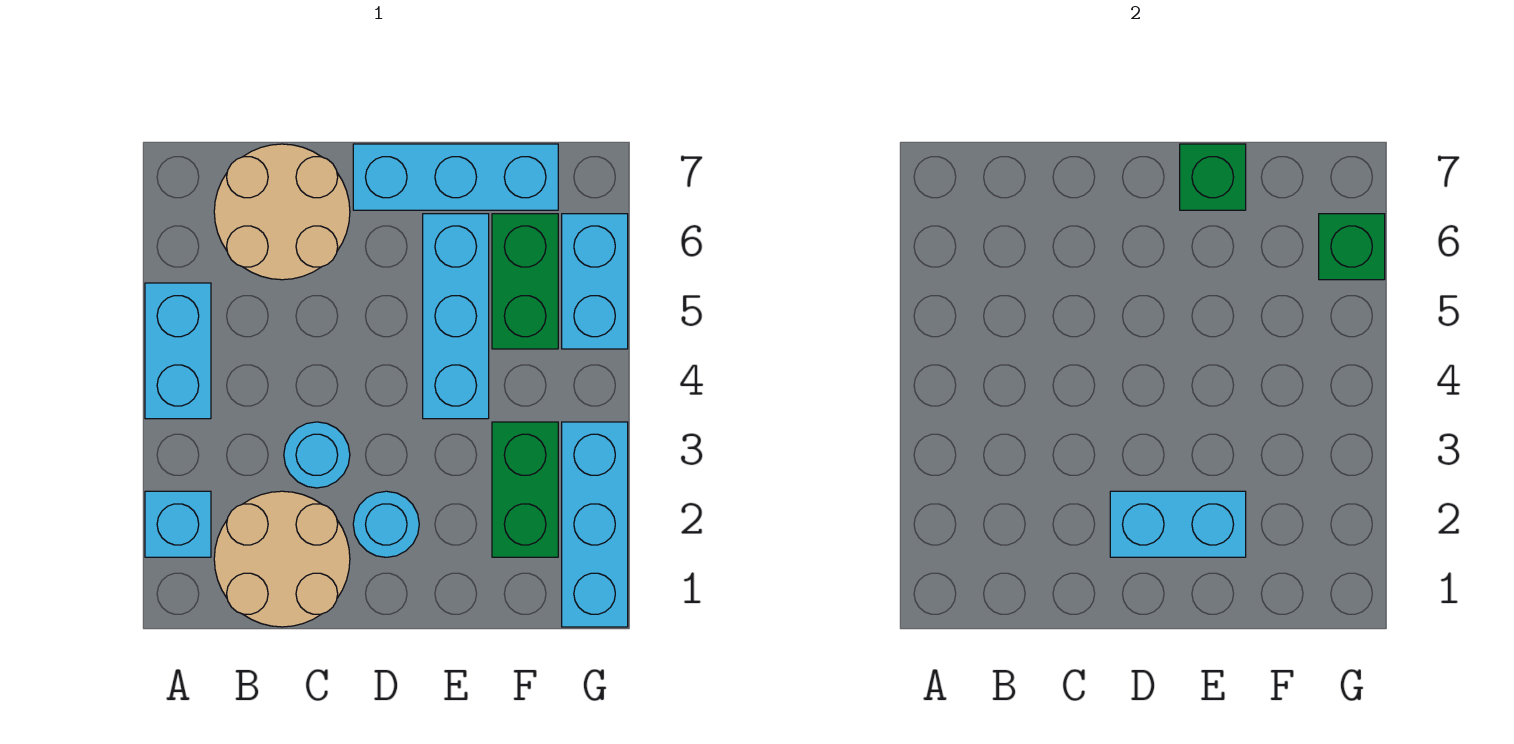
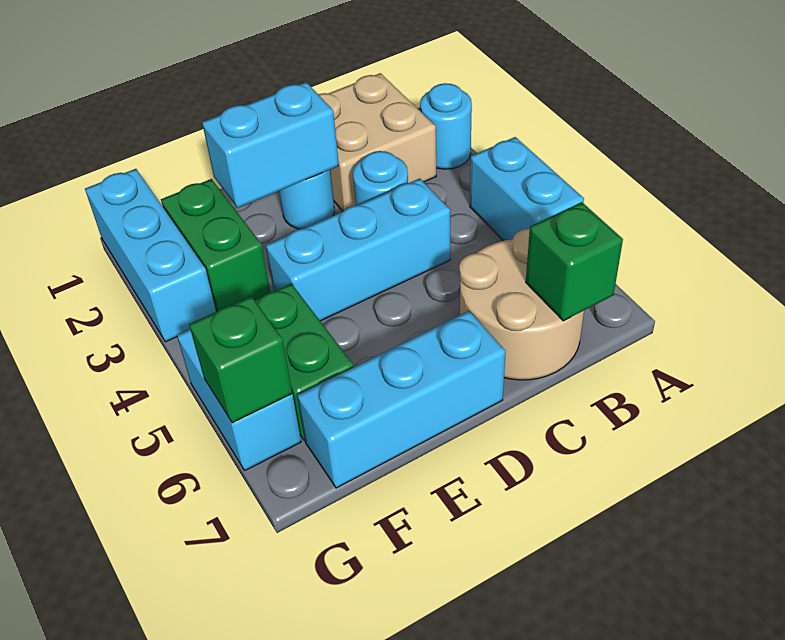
cyan 1x1 brick [145,491,211,557] -> cyan 1x1 round brick [420,83,472,169]
tan 2x2 round brick [214,491,350,627] -> tan 2x2 brick [318,73,436,211]
cyan 1x3 brick [423,214,489,419] -> cyan 1x3 brick turned to [266,178,450,321]
green 1x1 brick [1180,144,1246,210] -> green 1x1 brick moved to [526,202,623,321]

